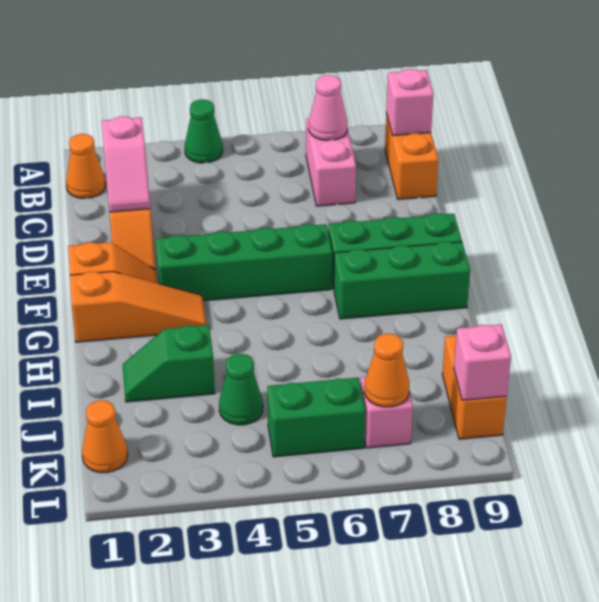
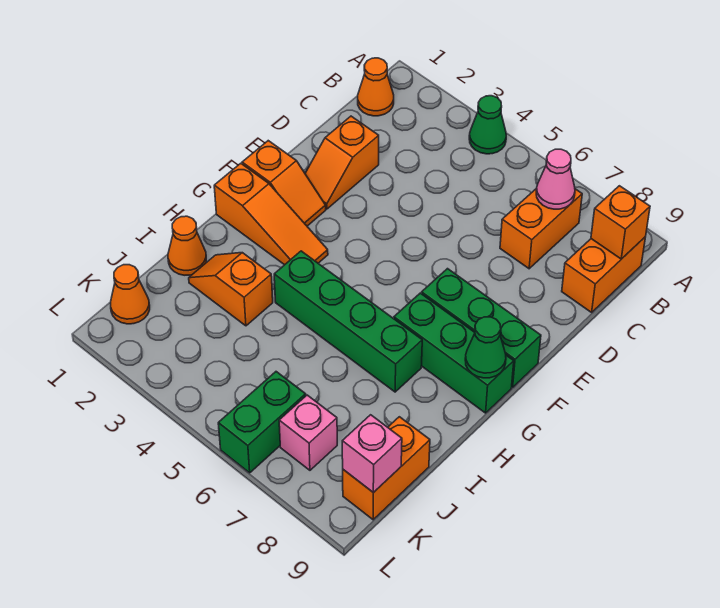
pink 1x2 brick [306,118,356,206] -> orange 1x2 brick [500,188,582,269]
pink 1x1 brick [386,69,433,136] -> orange 1x1 brick [591,186,650,259]
pink 1x2 slope [102,116,150,212] -> none
green 1x4 brick [156,224,332,301] -> green 1x4 brick moved to [274,251,422,392]
green 1x2 slope [122,325,215,402] -> orange 1x2 slope [189,253,273,326]
green 1x1 cone [219,354,263,425] -> green 1x1 cone moved to [465,317,506,378]
green 1x2 brick [267,378,365,457] -> green 1x2 brick turned to [218,372,306,473]
orange 1x1 cone [364,333,409,407] -> orange 1x1 cone moved to [168,216,206,275]

